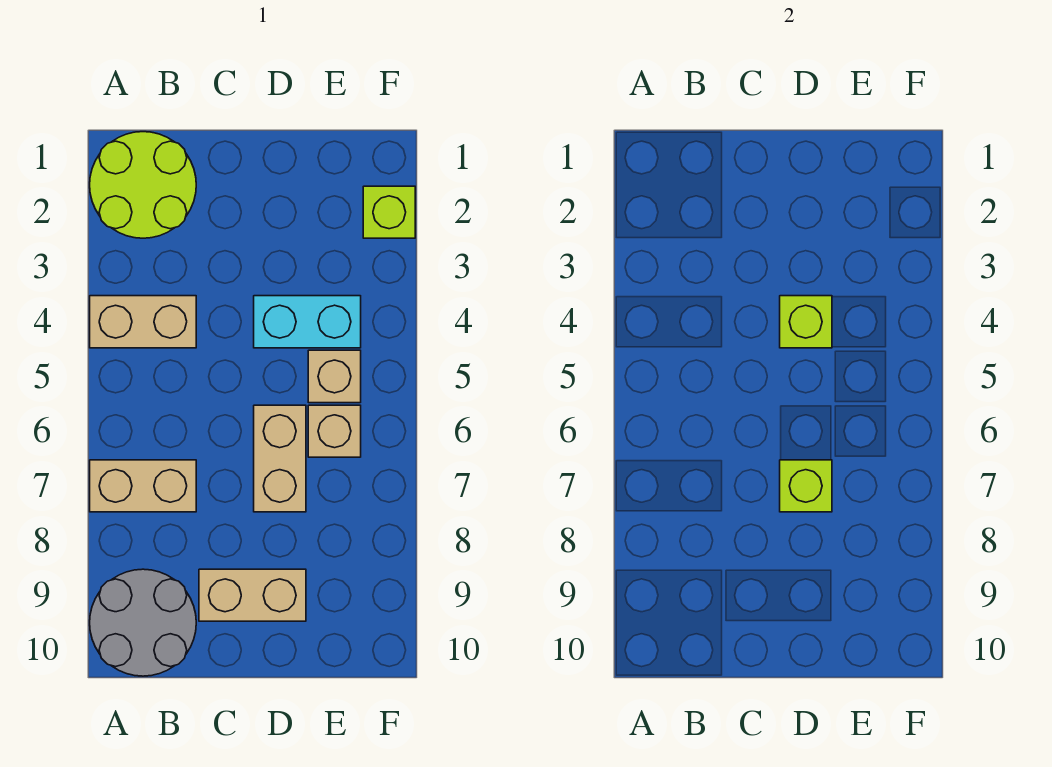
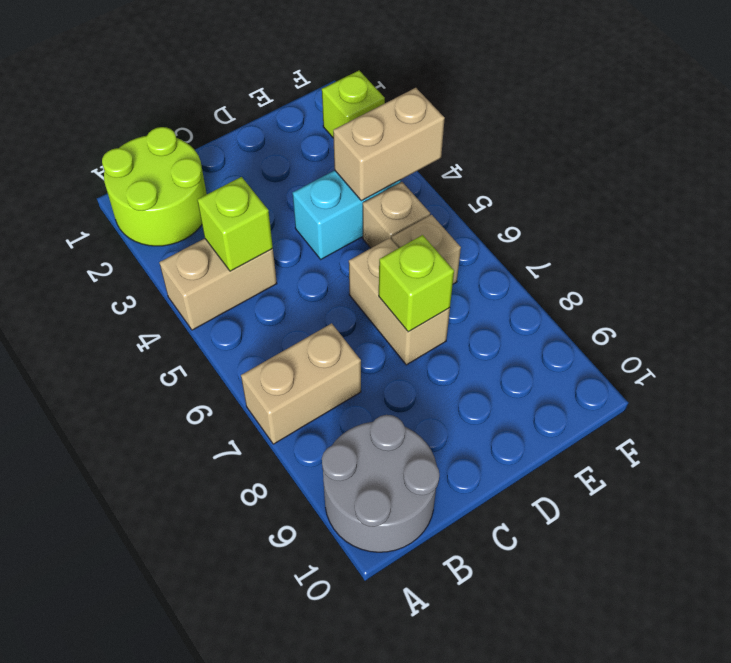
tan 1x2 brick [199,569,306,621] -> tan 1x2 brick moved to [333,88,445,201]
lime 1x1 brick [780,296,832,348] -> lime 1x1 brick moved to [197,177,273,271]

